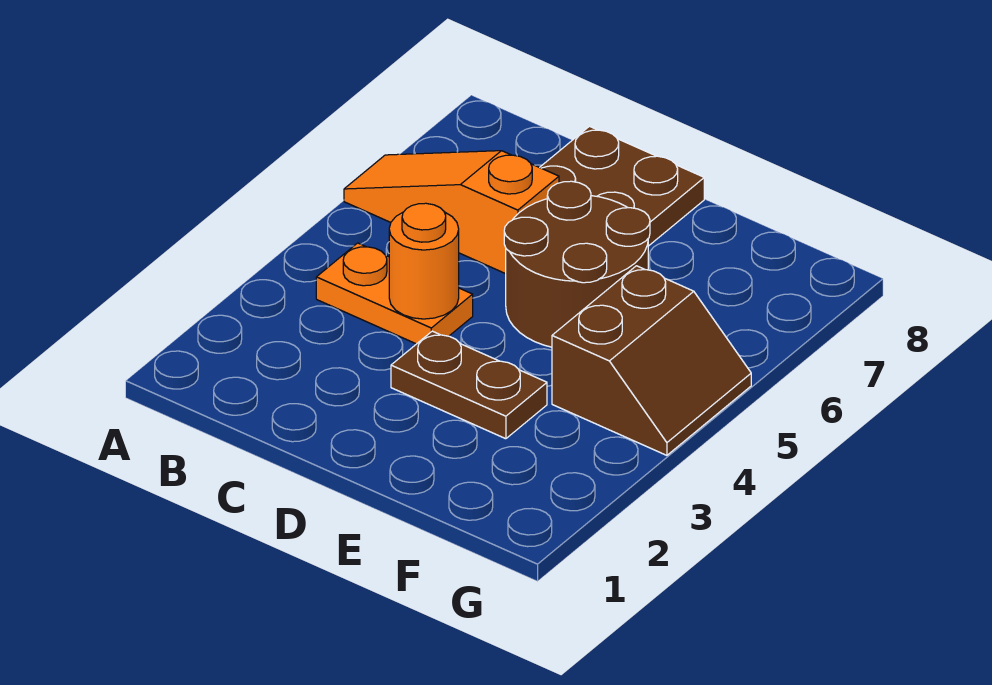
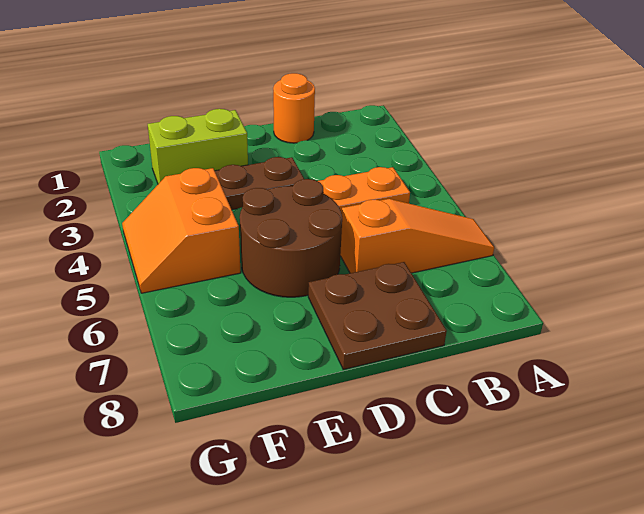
orange 1x1 round brick [389,203,459,319] -> orange 1x1 round brick moved to [273,73,315,143]
none -> lime 1x2 brick [148,109,248,184]
brown 2x2 slope [552,266,751,455] -> orange 2x2 slope [122,168,241,293]

